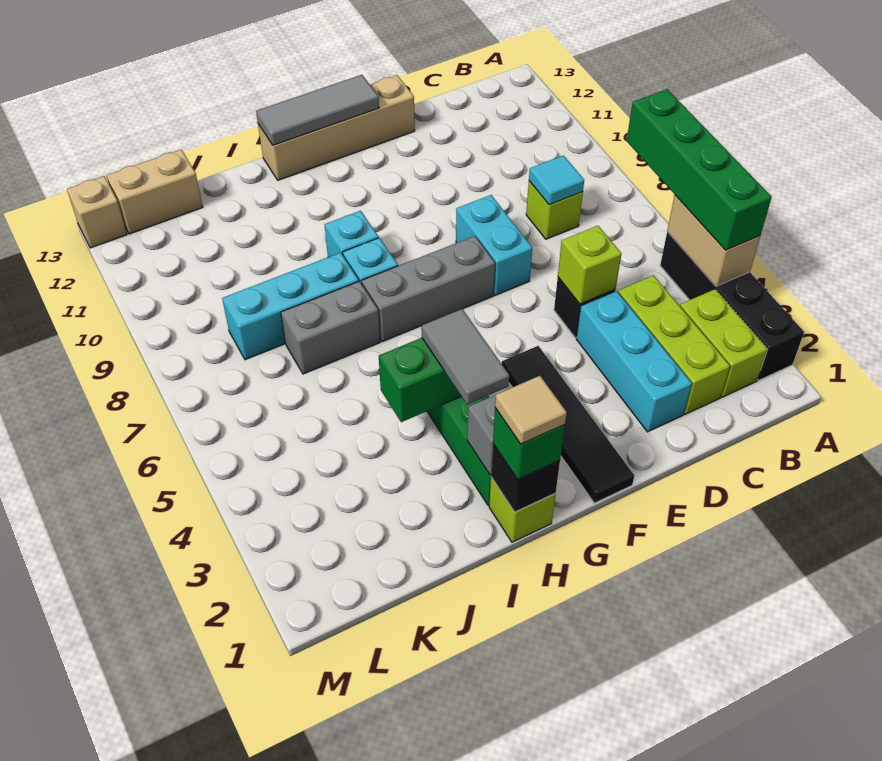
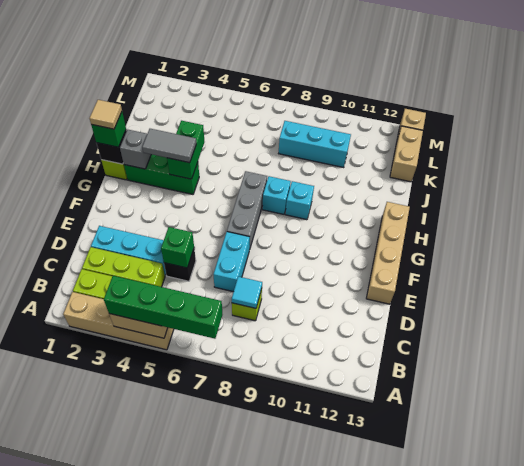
black 1x4 brick [660,232,804,380] -> tan 1x4 brick [63,292,174,350]
lime 1x1 brick [558,226,621,304] -> green 1x1 brick [161,227,194,268]
cyan 1x2 brick [456,195,532,295] -> cyan 1x2 brick turned to [213,232,250,292]
black 1x4 tile [502,346,634,503] -> none
grey 1x3 tile [256,75,379,145] -> none
grey 1x2 brick [281,281,380,374] -> none
cyan 1x3 brick [222,253,359,360] -> cyan 1x3 brick turned to [279,121,351,168]

